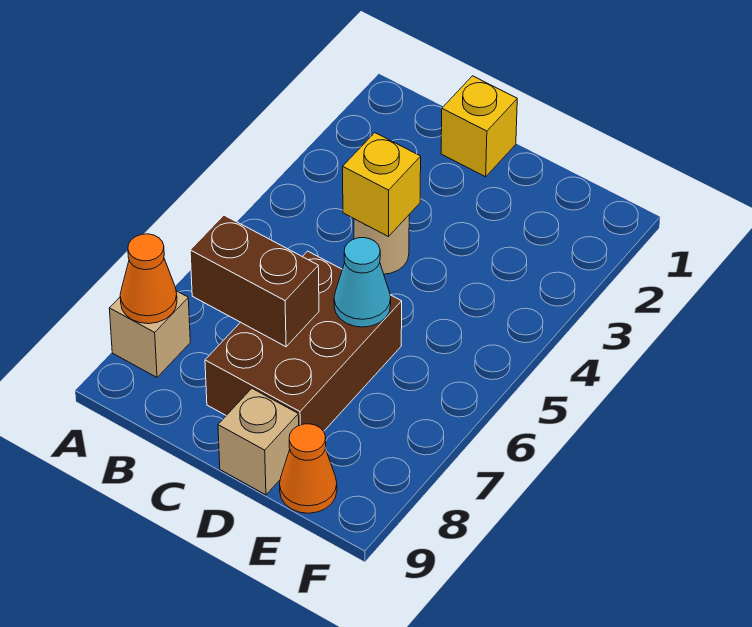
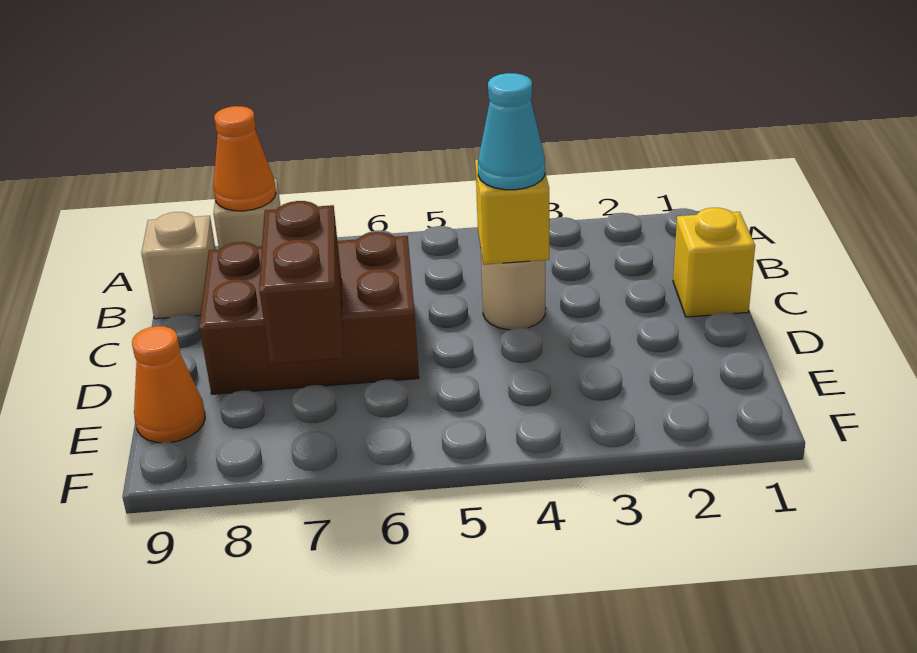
brown 1x2 brick [190,215,319,347] -> brown 1x2 brick moved to [259,201,342,364]
cyan 1x1 cone [334,238,391,327] -> cyan 1x1 cone moved to [478,73,545,190]
tan 1x1 brick [218,389,299,495] -> tan 1x1 brick moved to [141,212,216,319]

